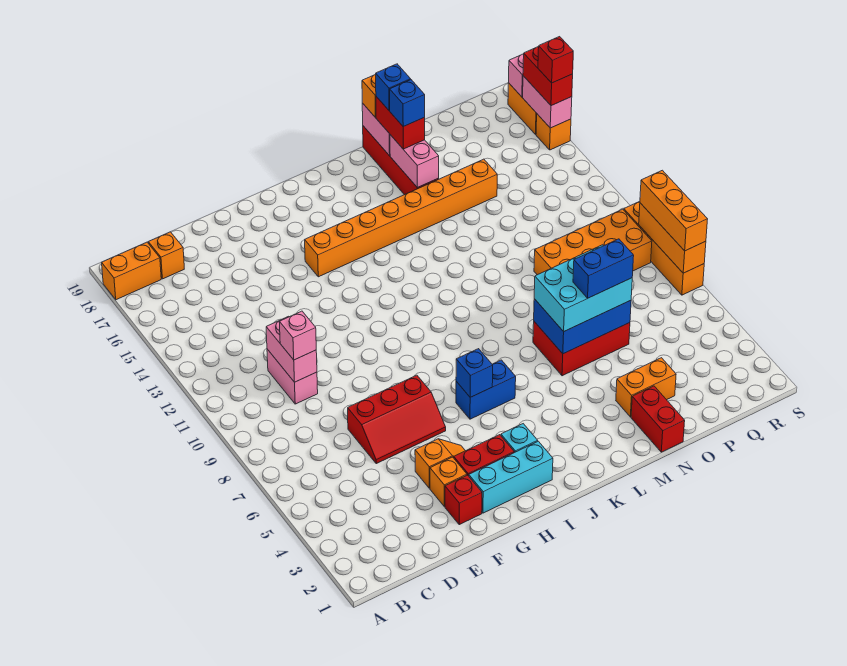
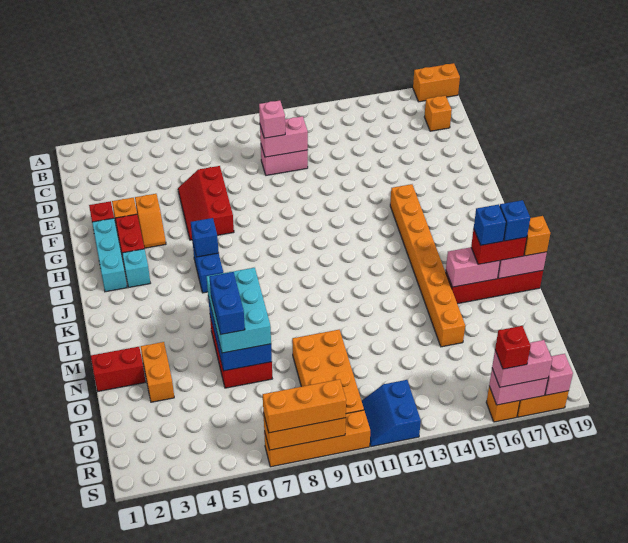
orange 1x2 brick [102,242,161,300] -> orange 1x2 brick turned to [413,63,460,102]
none -> blue 2x2 slope [362,380,421,447]
red 1x2 brick [523,47,573,106] -> pink 1x2 brick [492,340,552,387]

